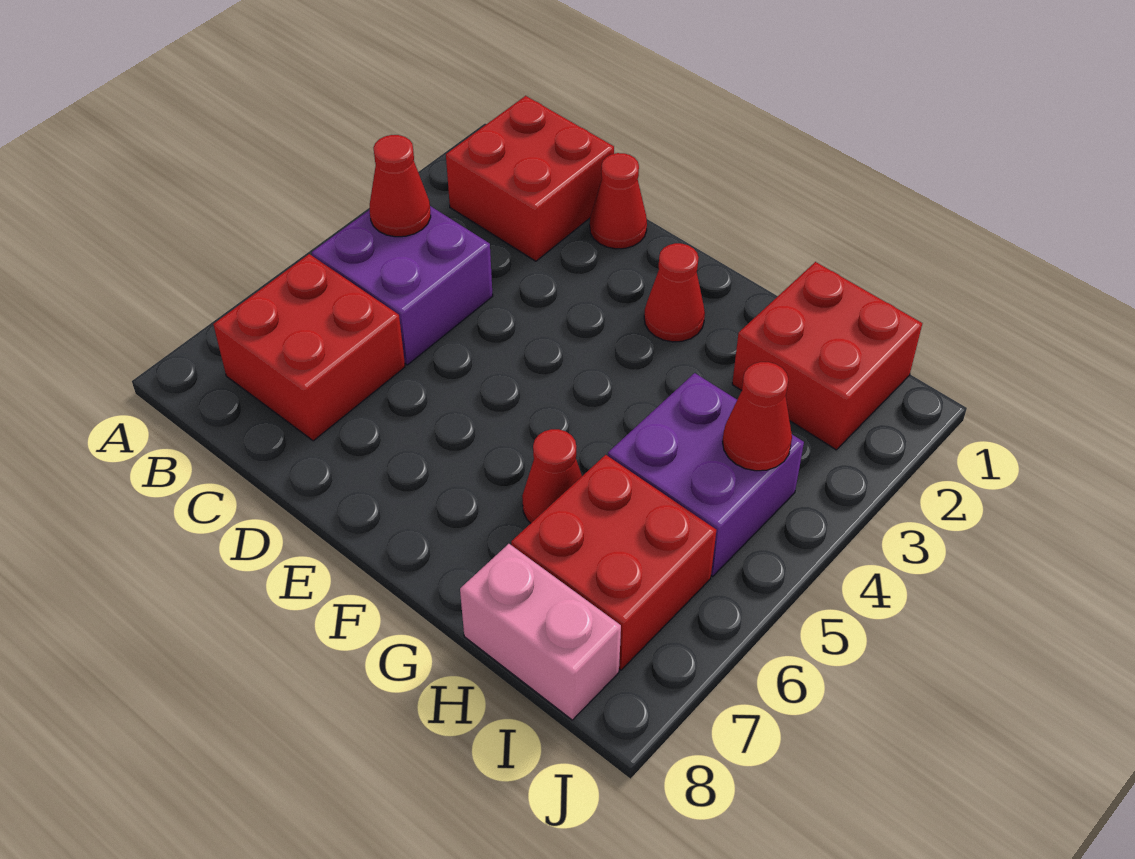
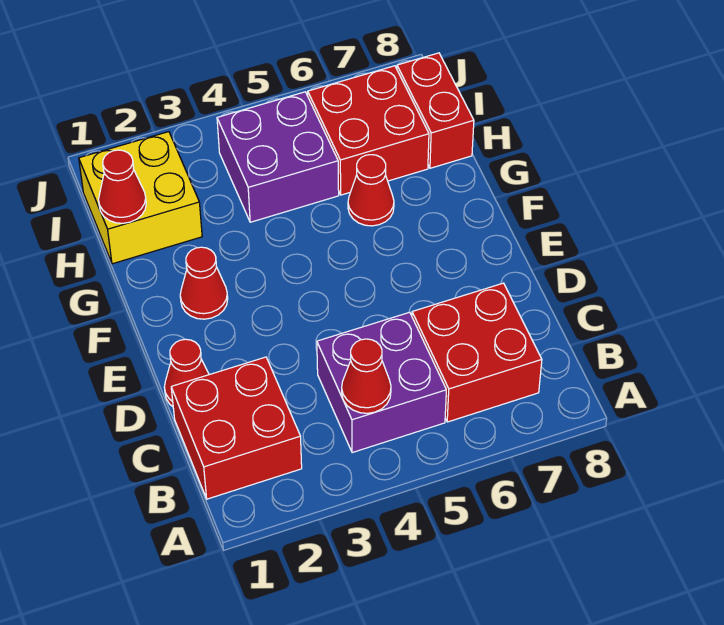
red 2x2 brick [732,262,922,450] -> yellow 2x2 brick [79,132,202,264]
pink 1x2 brick [460,544,621,720] -> red 1x2 brick [397,53,474,168]
red 1x1 cone [722,362,792,471] -> red 1x1 cone moved to [99,150,146,223]

